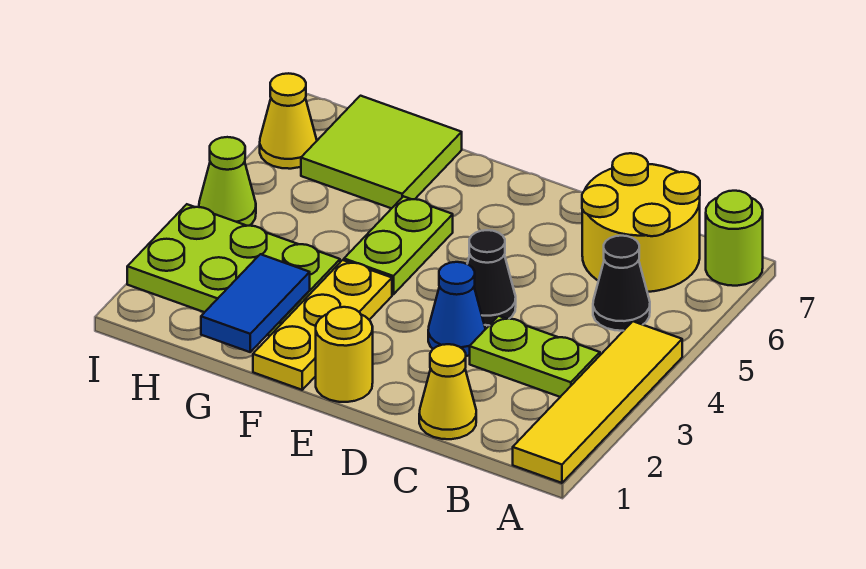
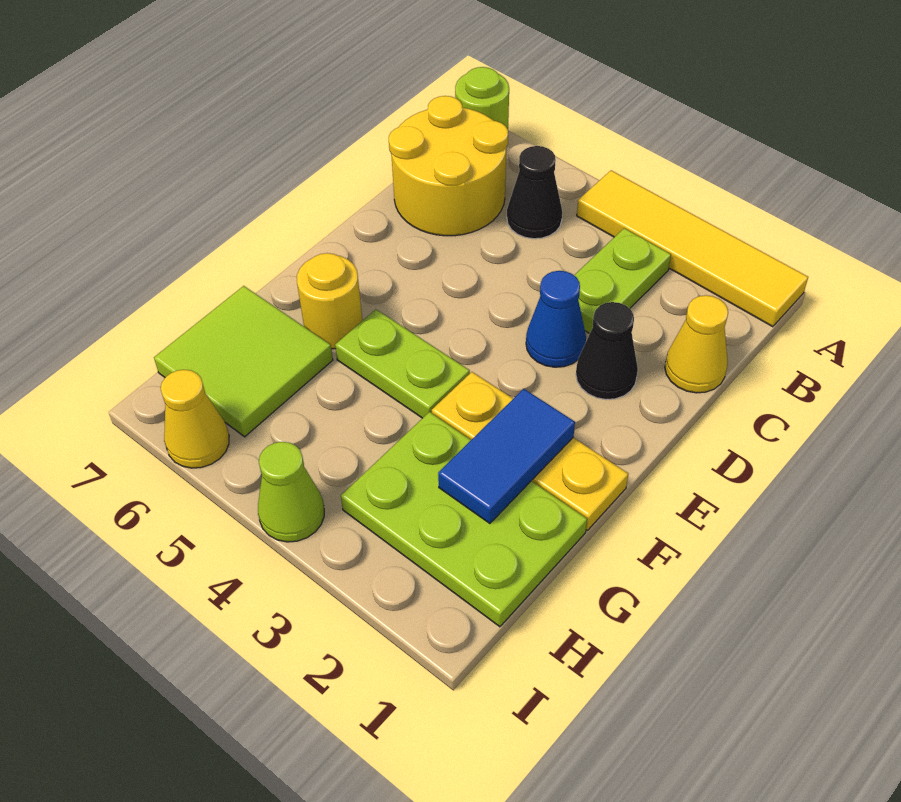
black 1x1 cone [467,230,516,325] -> black 1x1 cone moved to [576,302,638,400]
yellow 1x1 round brick [316,307,373,402] -> yellow 1x1 round brick moved to [297,253,362,349]
blue 1x2 tile [201,254,310,352] -> blue 1x2 tile turned to [438,389,575,523]
lime 2x3 plate [127,204,340,336] -> lime 2x3 plate turned to [341,412,587,627]

